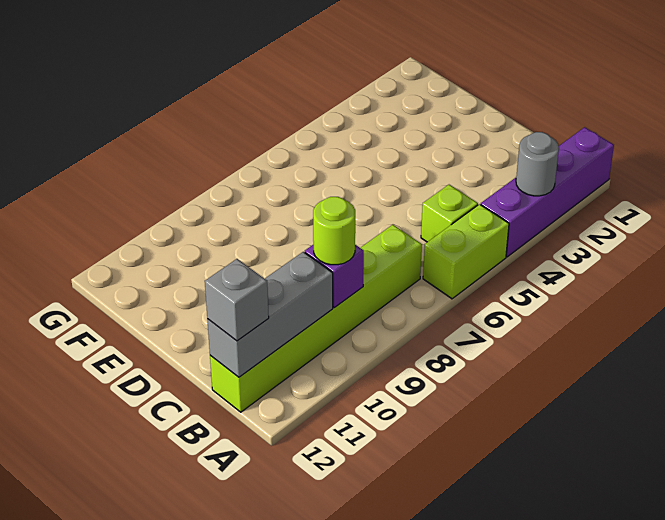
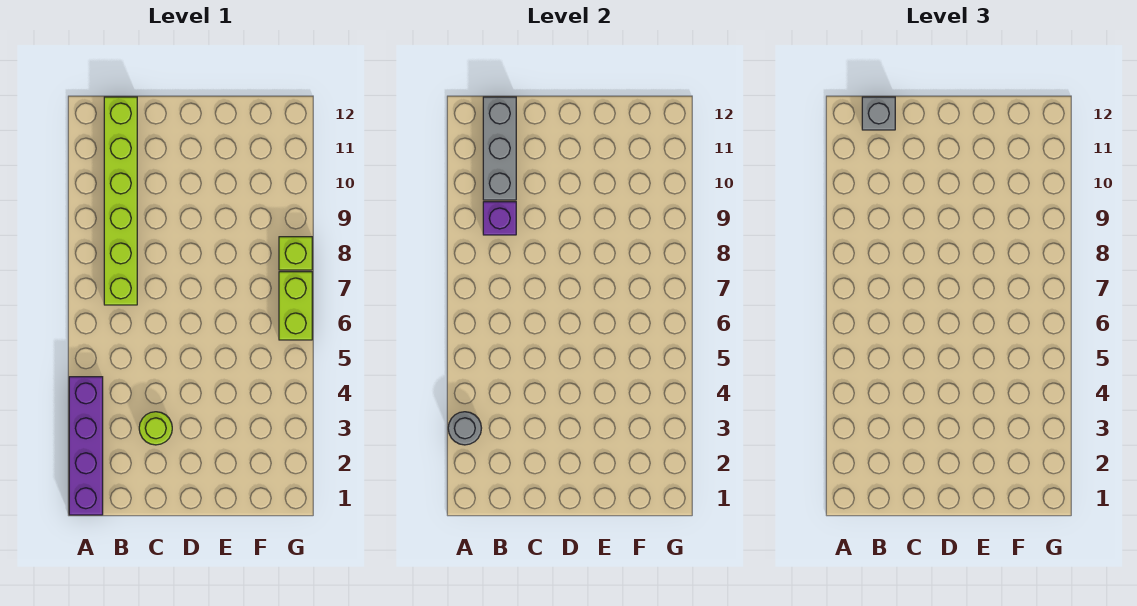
lime 1x2 brick [423,204,509,299] -> lime 1x2 brick moved to [279,272,312,340]
lime 1x1 brick [421,185,478,242] -> lime 1x1 brick moved to [279,237,312,270]
lime 1x1 round brick [313,197,355,265] -> lime 1x1 round brick moved to [139,412,172,445]

